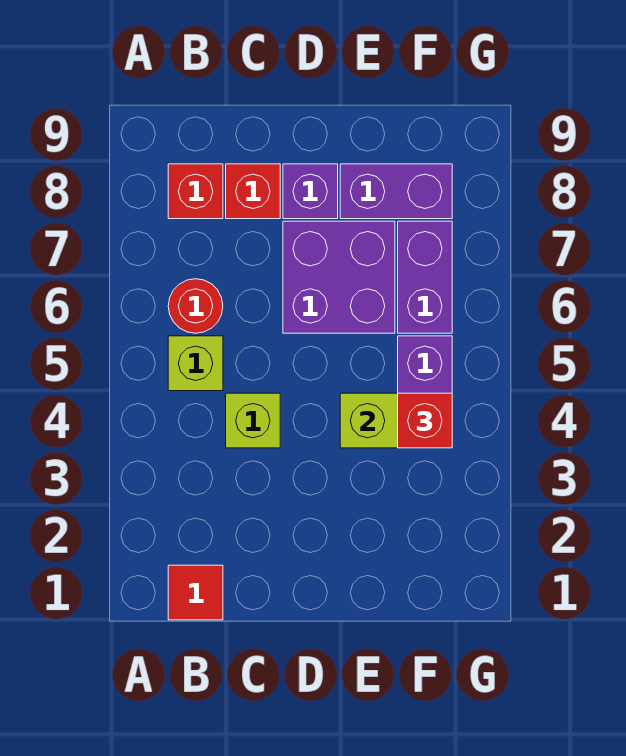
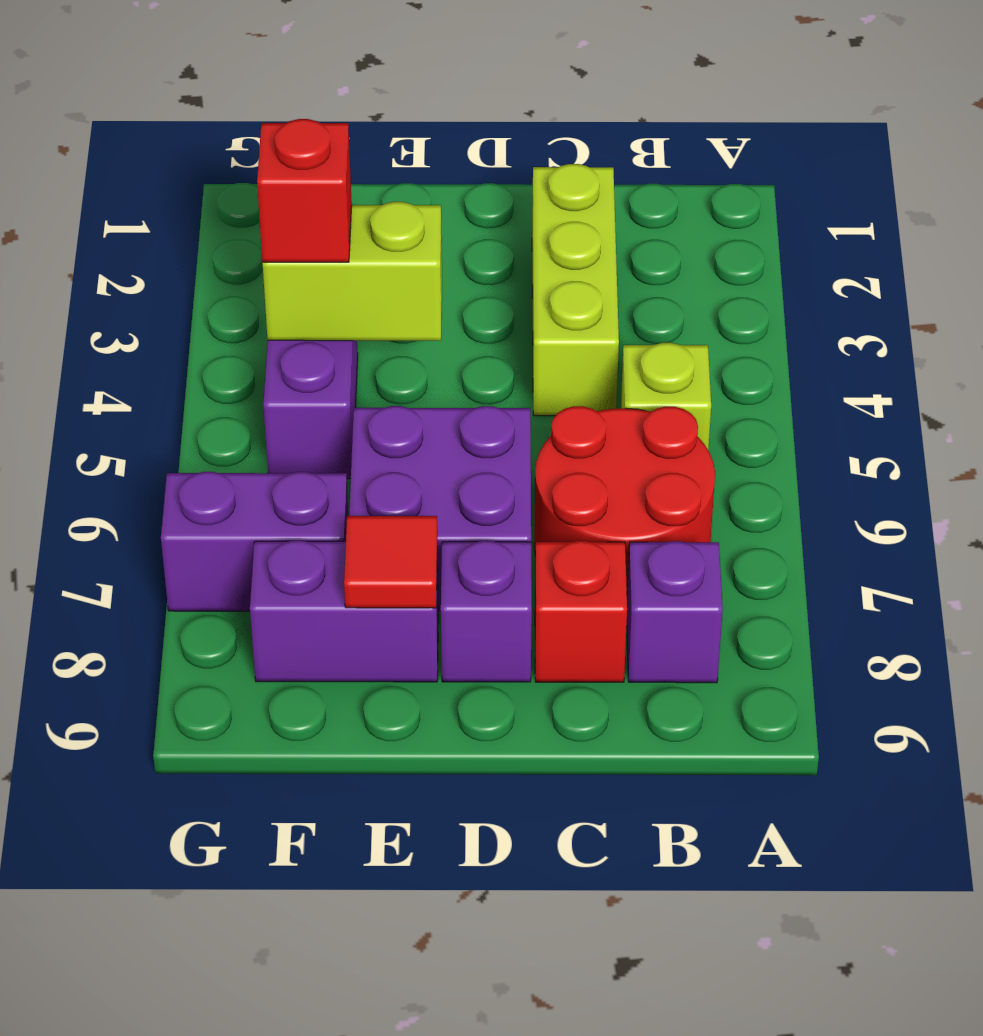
red 1x1 tile [168,565,223,620] -> red 1x1 tile moved to [344,516,437,608]
red 1x1 round brick [168,279,223,333] -> red 2x2 round brick [534,406,715,591]
red 1x1 brick [168,164,223,219] -> purple 1x1 brick [627,541,723,683]
lime 1x1 brick [226,393,280,448] -> lime 1x3 brick [532,164,619,416]
purple 1x2 brick [398,221,452,333] -> purple 1x2 brick turned to [161,472,348,611]

